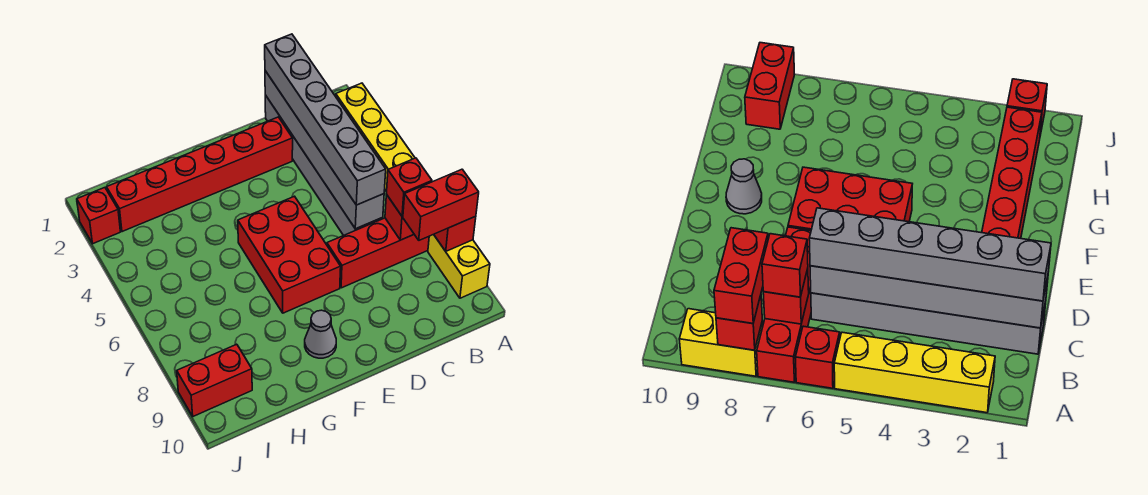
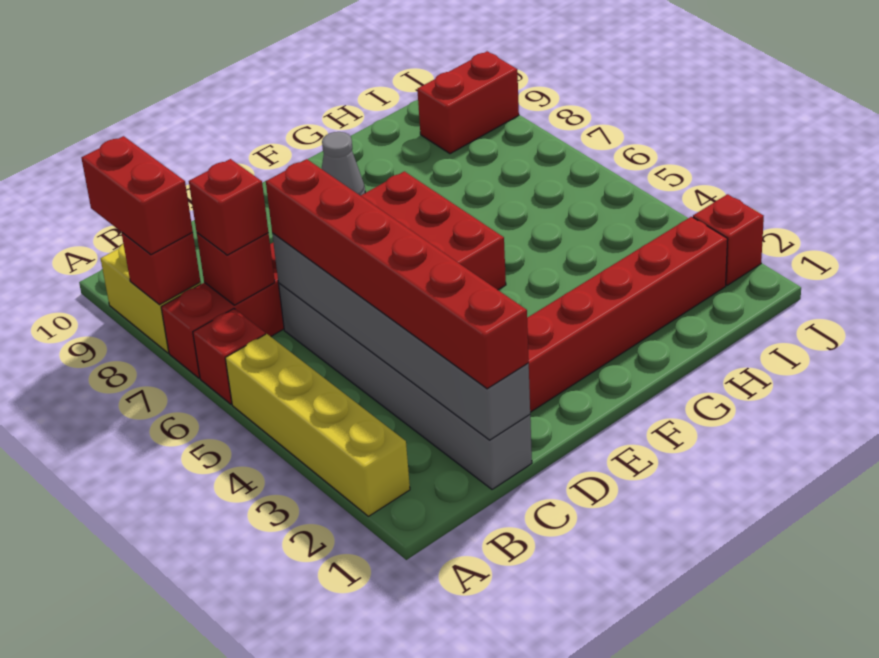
red 1x2 brick [403,169,479,240] -> red 1x2 brick turned to [82,136,193,255]
grey 1x6 brick [265,34,386,205] -> red 1x6 brick [266,159,529,389]

